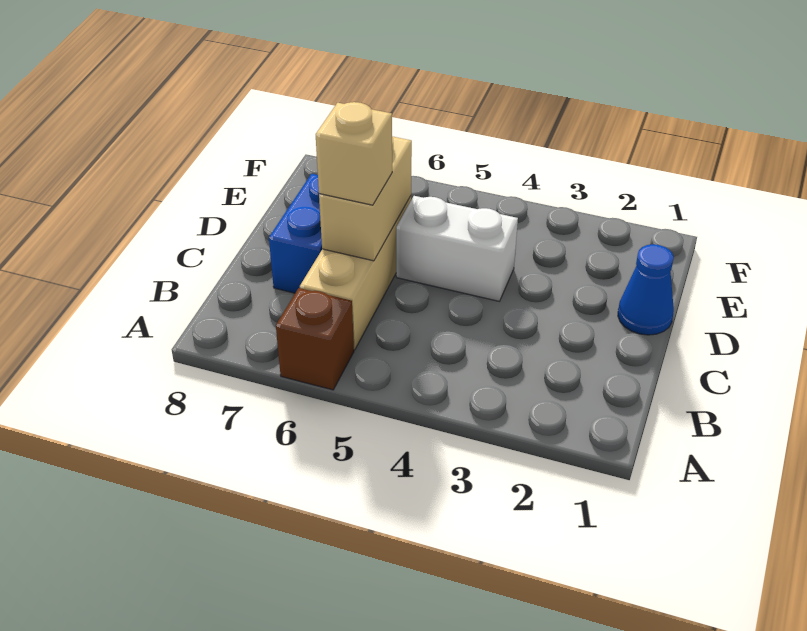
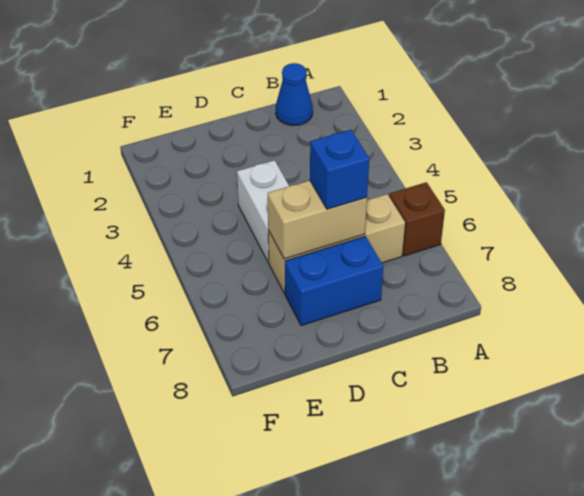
tan 1x1 brick [316,102,392,205] -> blue 1x1 brick [310,130,369,209]
blue 1x1 cone [618,244,674,335] -> blue 1x1 cone moved to [276,63,313,125]

